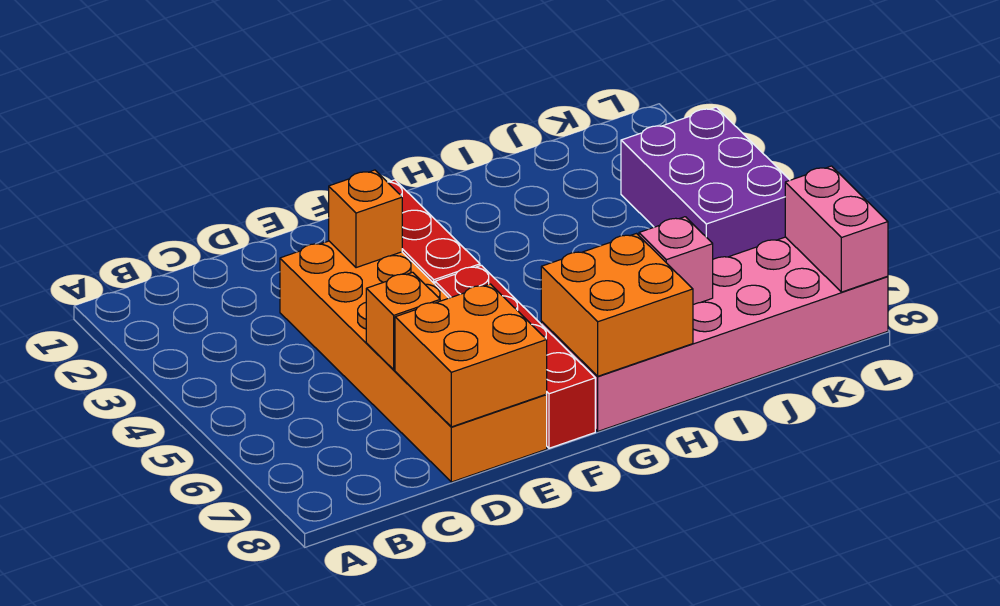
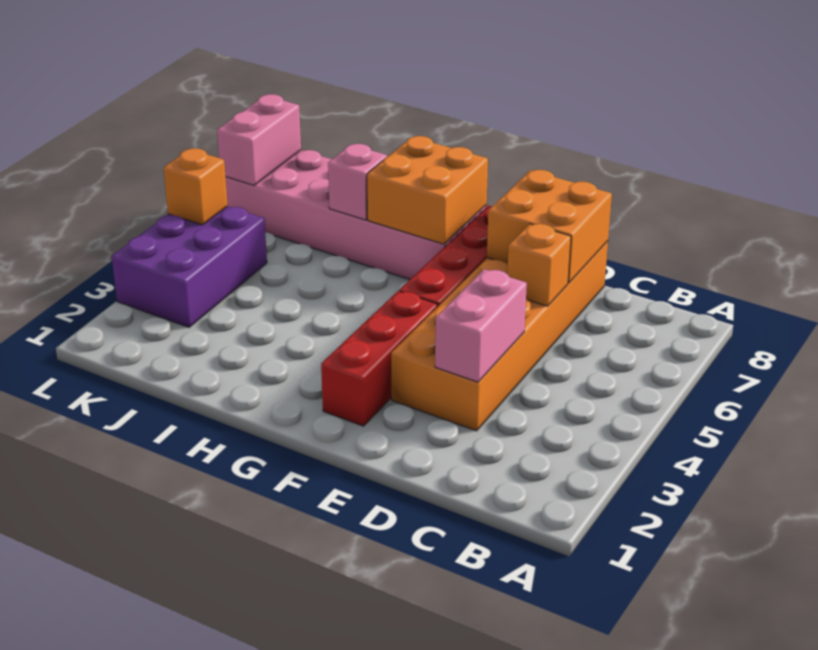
none -> pink 1x2 brick [435,269,527,382]
orange 1x1 brick [329,170,402,268] -> orange 1x1 brick moved to [164,148,228,225]

